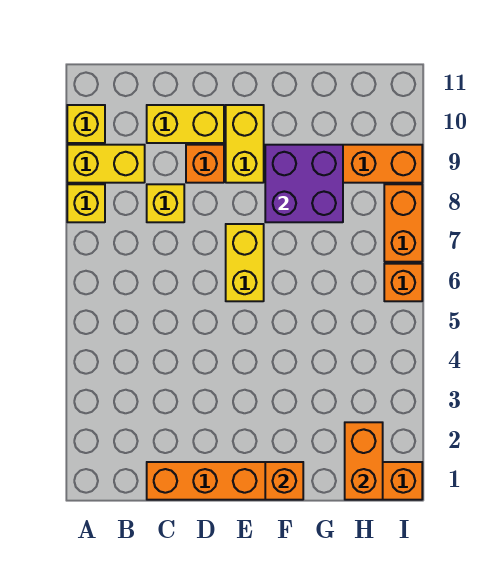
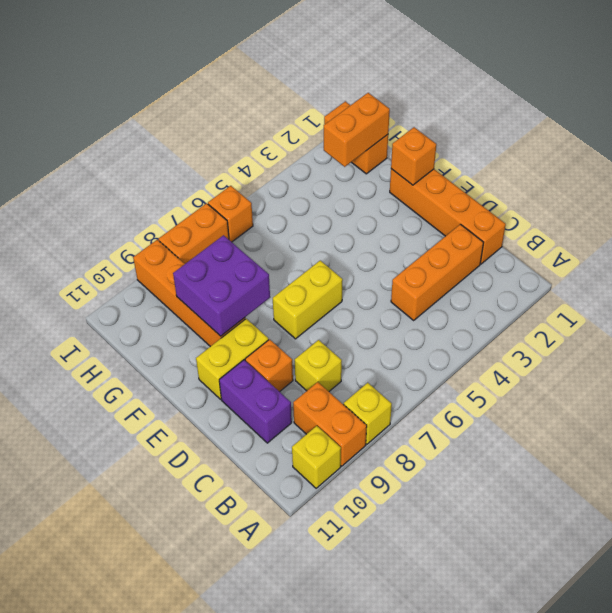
yellow 1x2 brick [67,145,145,183] -> orange 1x2 brick [293,382,367,466]
none -> orange 1x3 brick [391,224,484,320]
yellow 1x2 brick [147,105,224,143] -> purple 1x2 brick [219,360,292,443]

